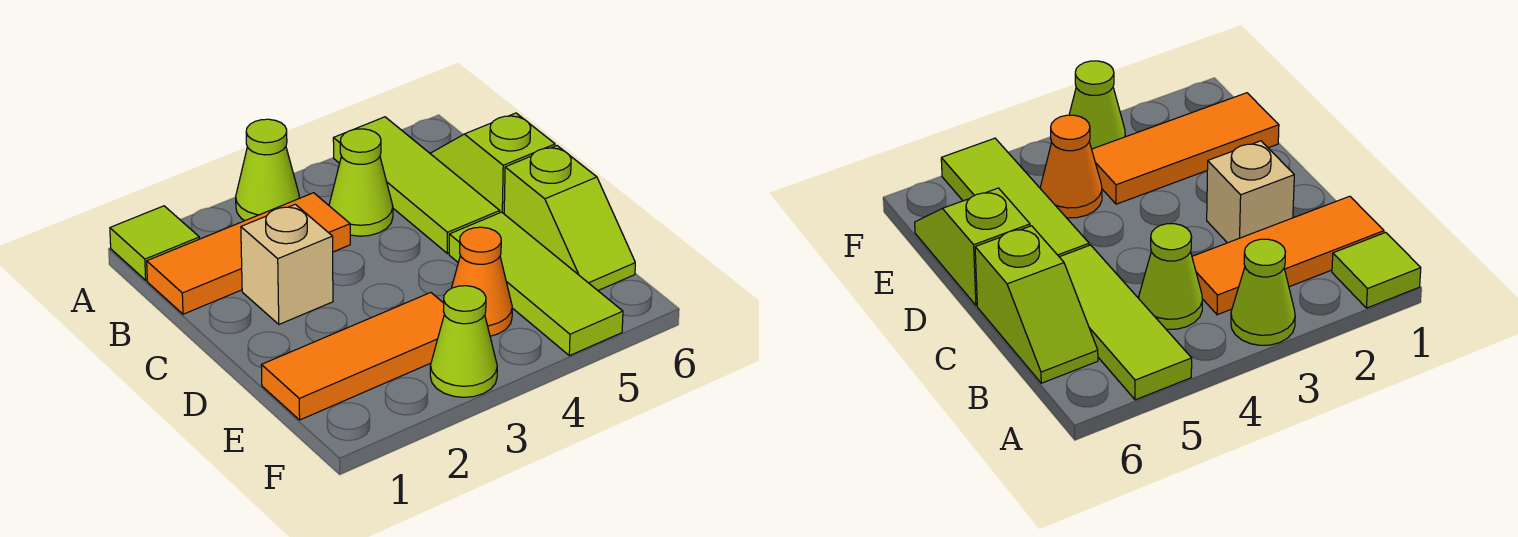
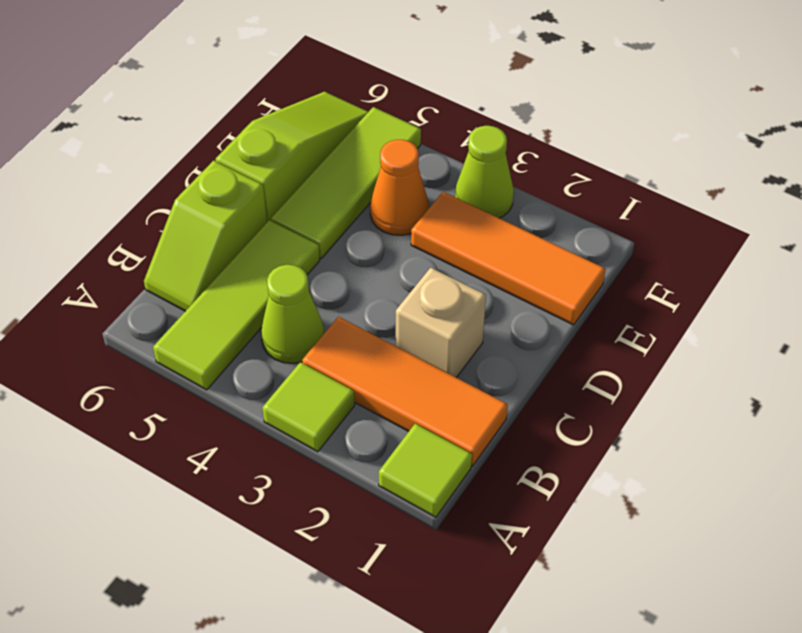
lime 1x1 cone [236,119,299,220] -> lime 1x1 tile [262,362,355,452]
lime 1x2 slope [504,146,635,290] -> lime 1x3 slope [216,92,368,222]

